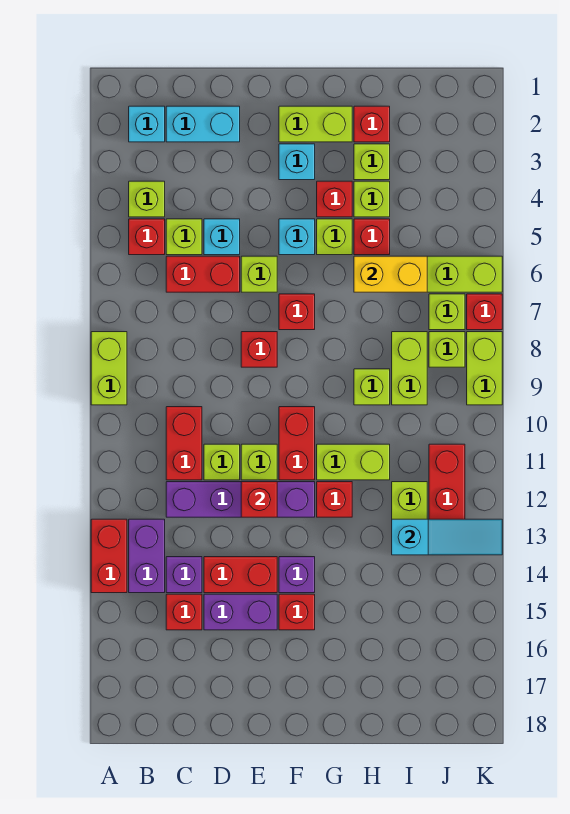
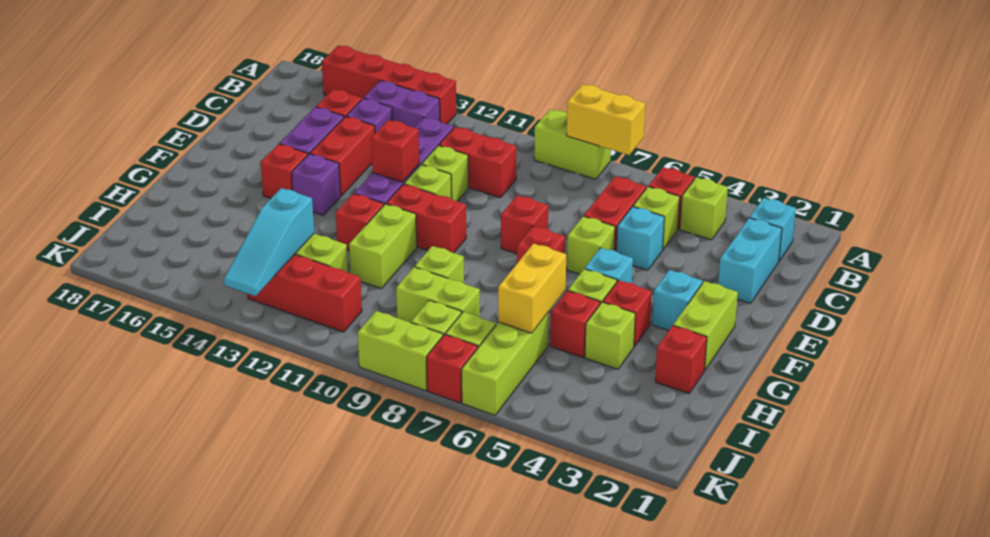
none -> yellow 1x2 brick [567,84,645,155]
red 1x2 brick [91,519,127,593] -> red 1x4 brick [322,45,456,124]
lime 1x1 brick [354,144,390,180] -> none

